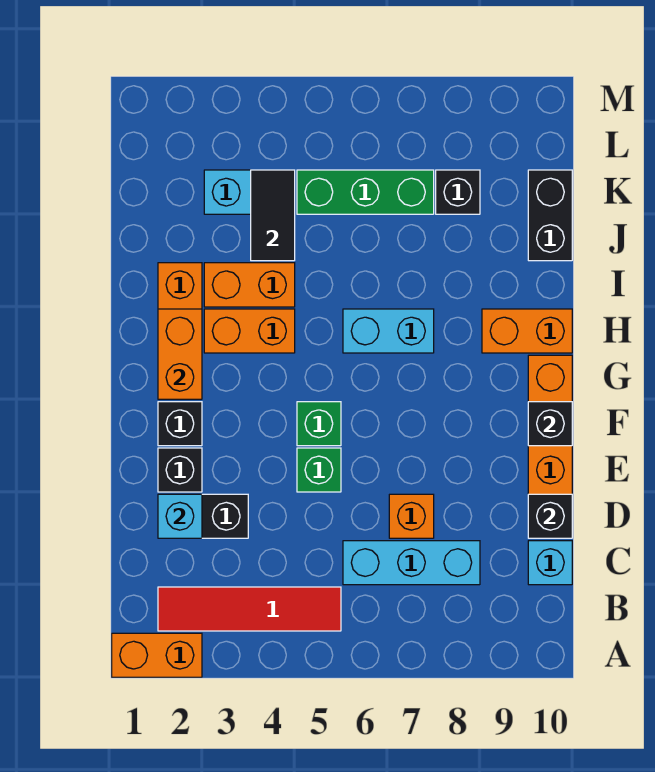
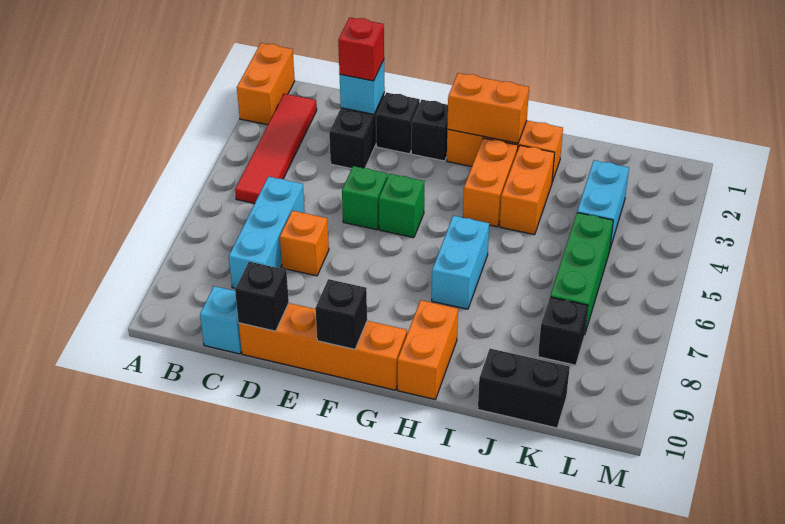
none -> red 1x1 brick [338,17,384,81]
black 1x2 tile [251,170,295,261] -> none

